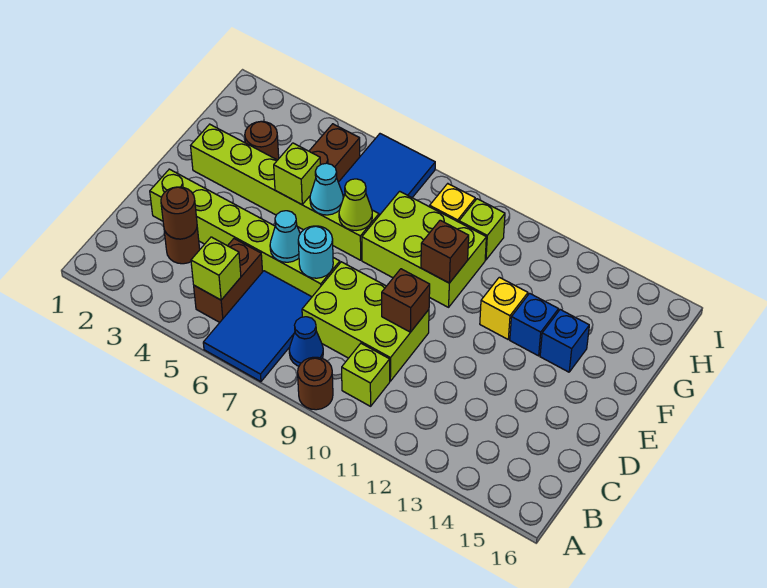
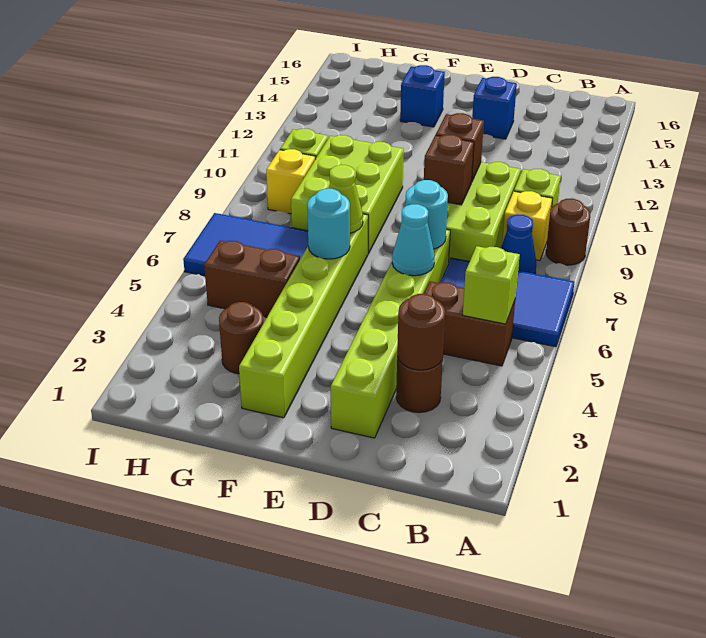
lime 1x1 brick [274,143,320,204] -> none
cyan 1x1 cone [310,163,343,215] -> cyan 1x1 round brick [307,188,350,259]
brown 1x1 brick [421,220,469,283] -> brown 1x1 brick moved to [424,135,474,205]
yellow 1x1 brick [480,277,528,339] -> yellow 1x1 brick moved to [502,191,553,261]
blue 1x1 brick [510,293,559,356] -> blue 1x1 brick moved to [472,77,517,139]

